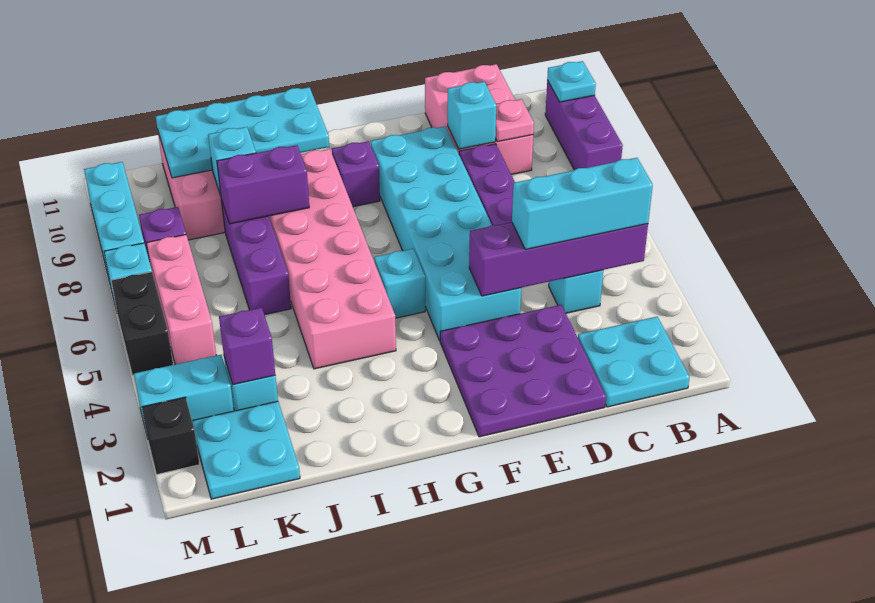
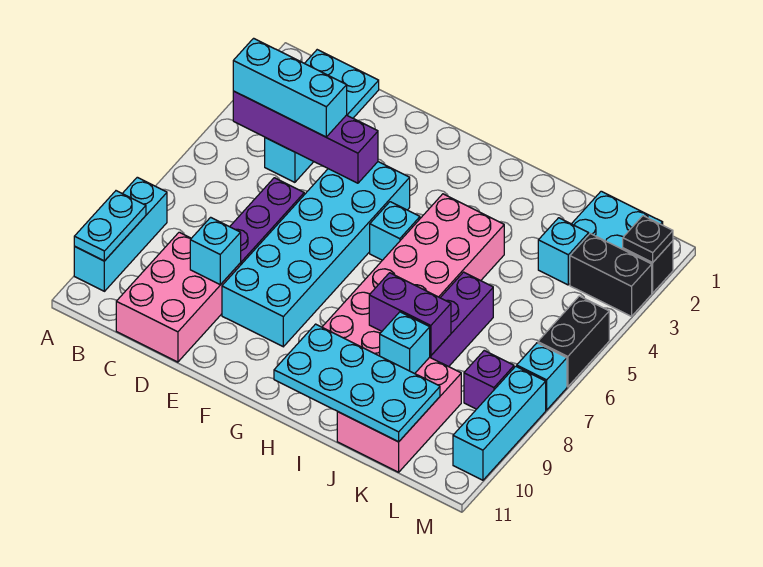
purple 1x3 brick [545,81,623,170] -> cyan 1x3 brick [74,177,167,291]
cyan 1x1 plate [547,61,596,102] -> cyan 1x2 plate [74,191,146,261]
pink 1x1 plate [495,99,534,142] -> none
purple 3x3 plate [440,305,606,437] -> none
purple 1x1 brick [332,141,380,207] -> none
purple 1x1 brick [219,307,275,384] -> none
cyan 1x2 brick [134,355,234,434] -> black 1x2 brick [570,234,652,316]
pink 1x3 brick [146,235,216,364] -> none
none -> black 1x1 plate [623,216,673,263]

